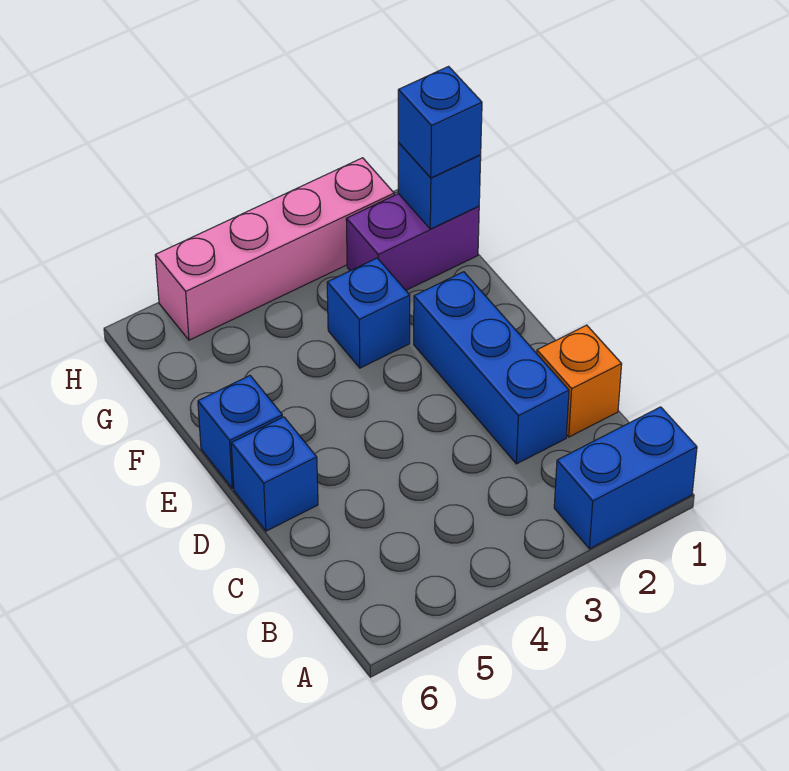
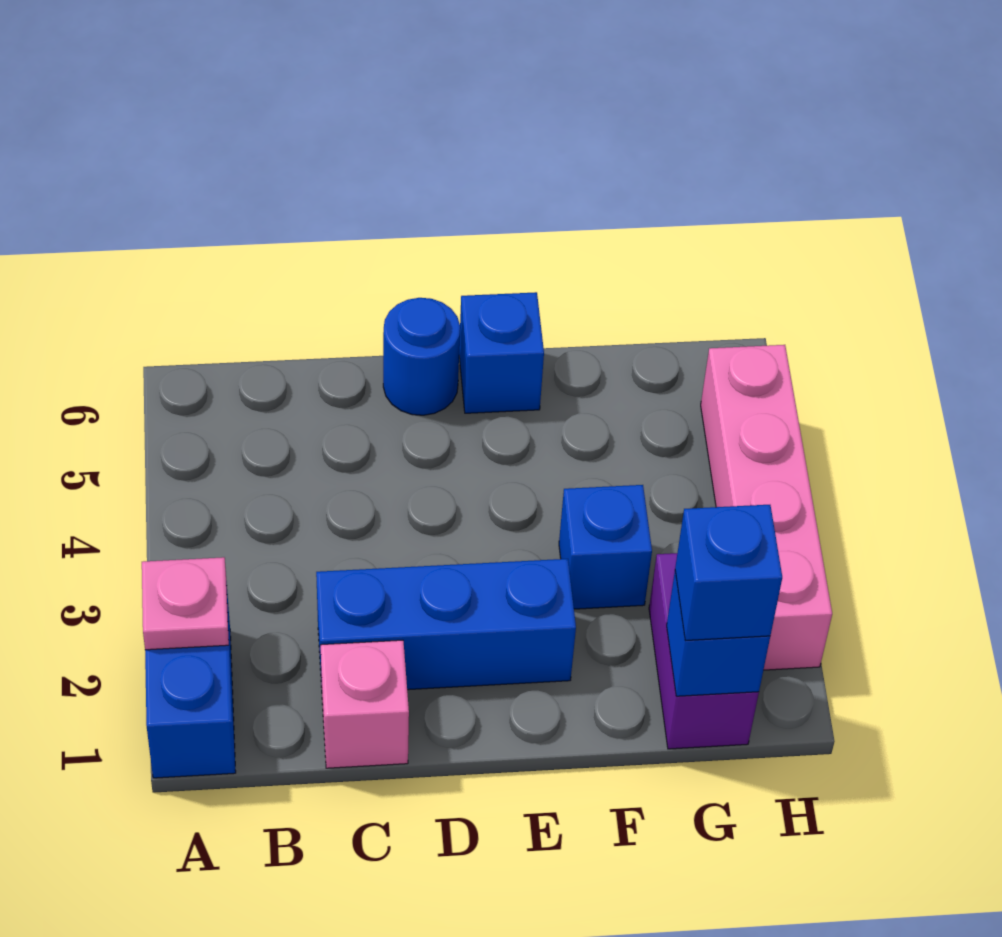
none -> pink 1x1 plate [142,557,229,650]
orange 1x1 brick [537,325,622,437] -> pink 1x1 brick [321,640,409,768]
blue 1x1 brick [231,417,318,531] -> blue 1x1 round brick [383,298,460,415]

